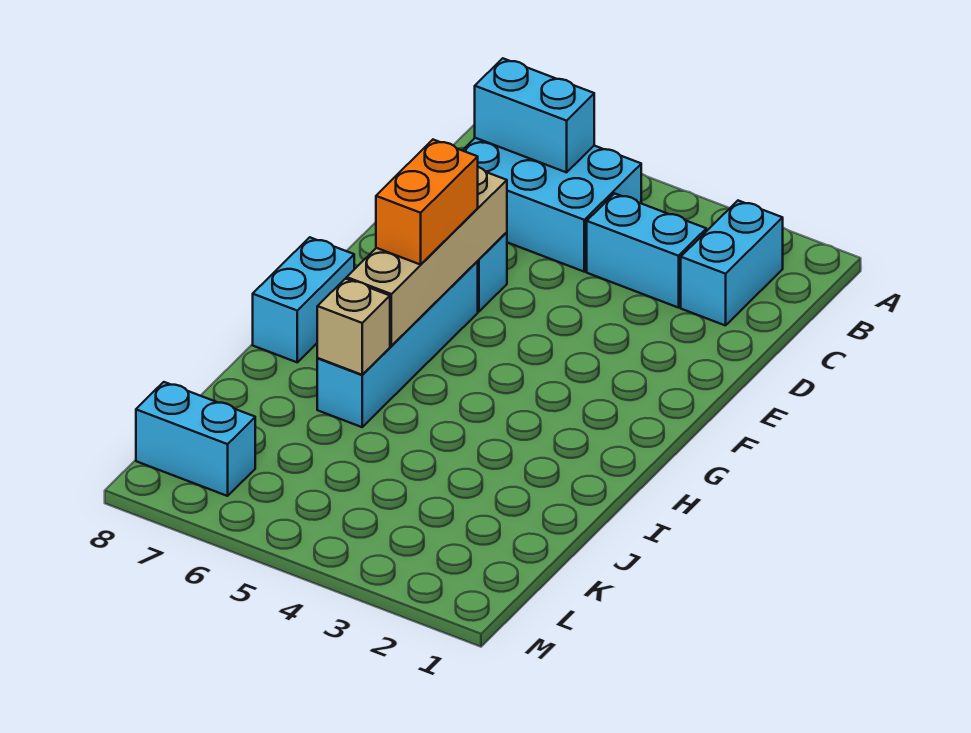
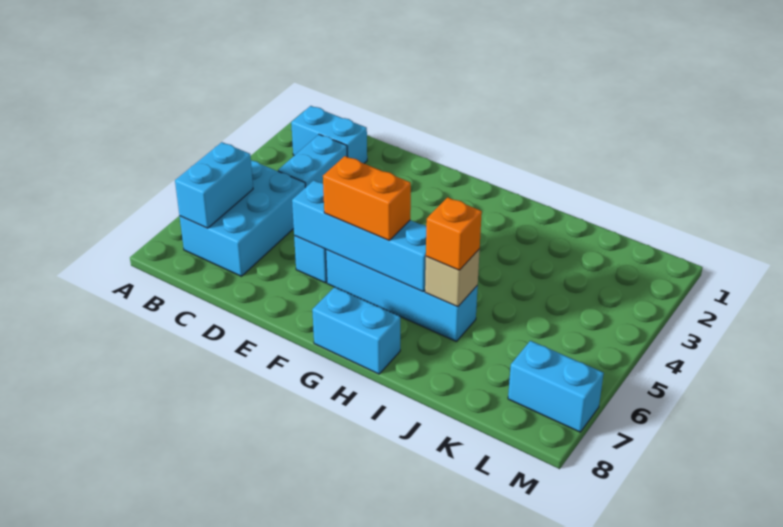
tan 1x4 brick [347,167,507,346] -> cyan 1x4 brick [292,180,426,292]
none -> orange 1x1 brick [426,197,482,270]
cyan 1x2 brick [136,382,255,496] -> cyan 1x2 brick turned to [508,341,604,432]

